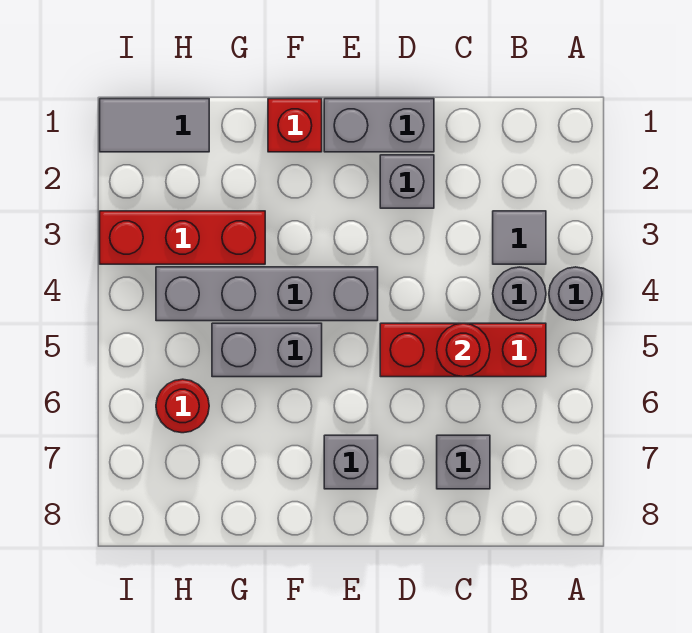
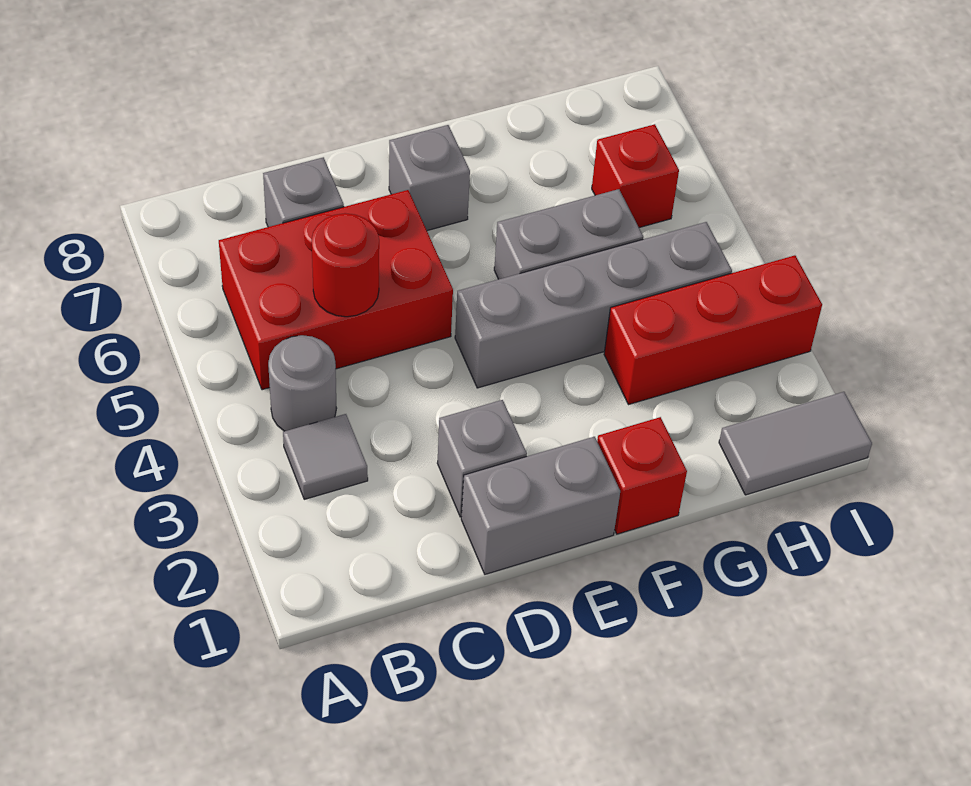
grey 1x1 round brick [549,267,602,320] -> none
red 1x3 brick [380,323,546,377] -> red 2x3 brick [219,190,453,390]
red 1x1 round brick [156,379,209,433] -> red 1x1 brick [592,124,679,228]

